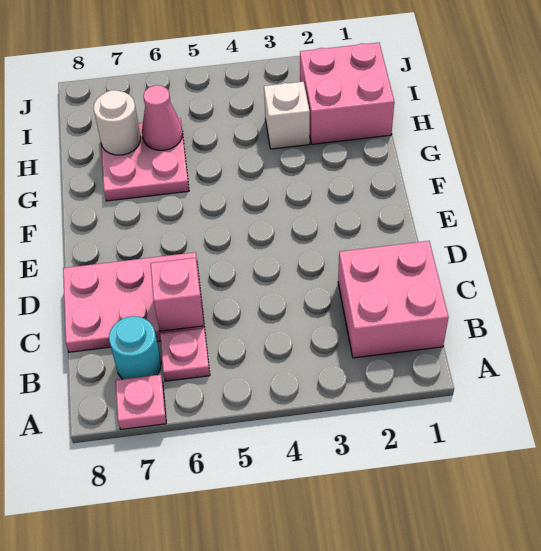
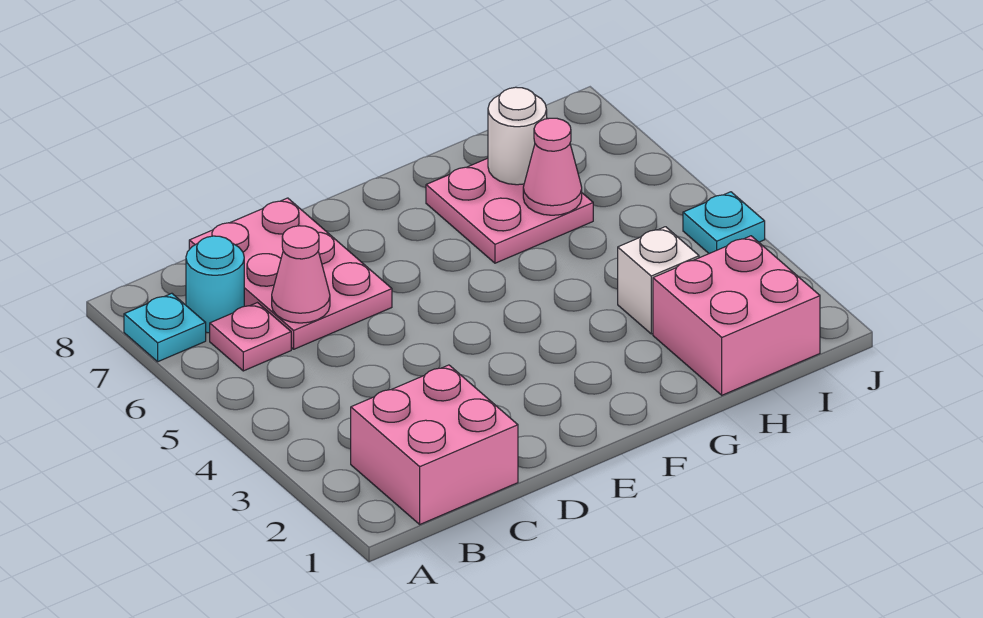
pink 1x1 plate [115,375,166,429] -> cyan 1x1 plate [124,293,206,362]
pink 1x1 brick [150,258,204,331] -> pink 1x1 cone [272,226,330,323]
none -> cyan 1x1 plate [683,192,765,254]

